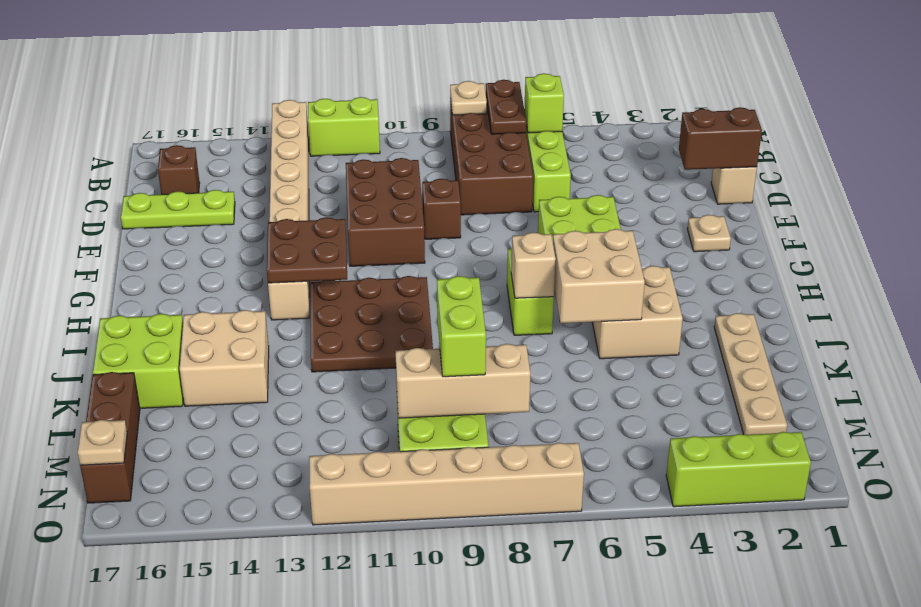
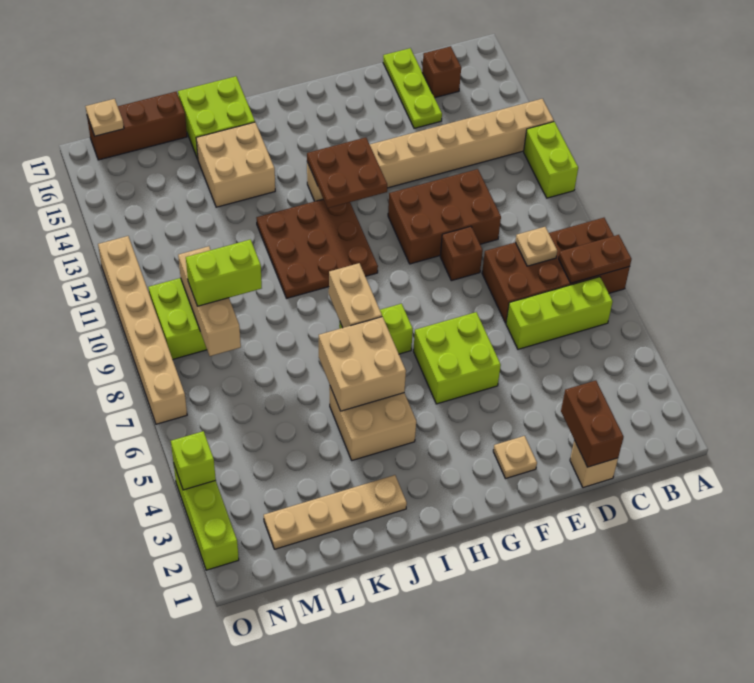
tan 1x1 plate [450,81,487,115] -> tan 1x1 plate moved to [515,227,557,266]
lime 1x1 brick [524,73,564,133] -> lime 1x1 brick moved to [171,431,216,490]
tan 1x1 brick [511,233,556,298] -> tan 1x2 brick [329,263,382,328]

